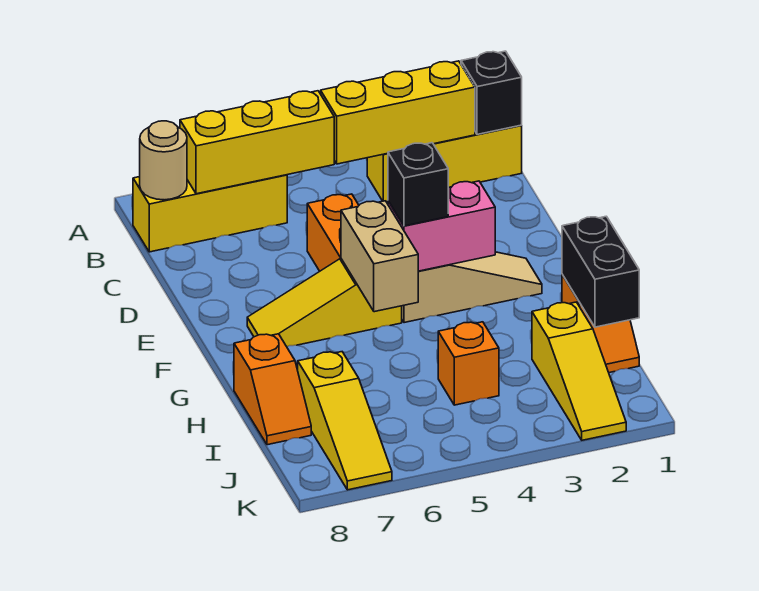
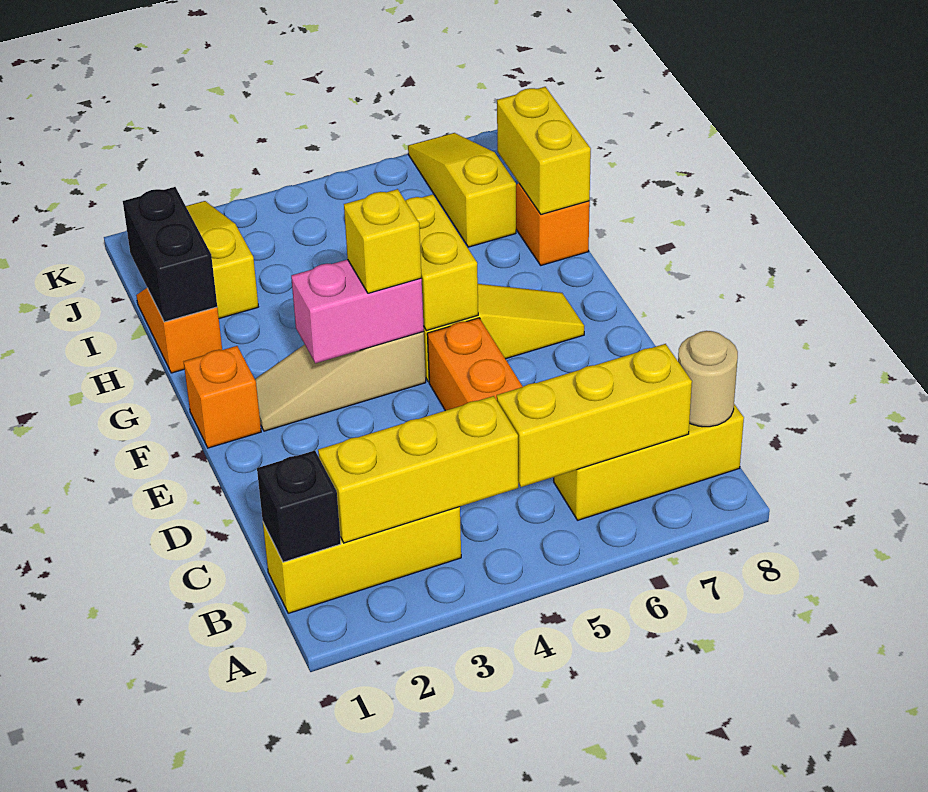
black 1x1 brick [388,143,448,226] -> yellow 1x1 brick [344,189,422,293]
tan 1x2 brick [341,201,419,312] -> yellow 1x2 brick [405,194,478,331]
none -> yellow 1x2 brick [497,87,591,215]
orange 1x1 brick [438,322,499,405] -> orange 1x1 brick moved to [184,346,261,448]

